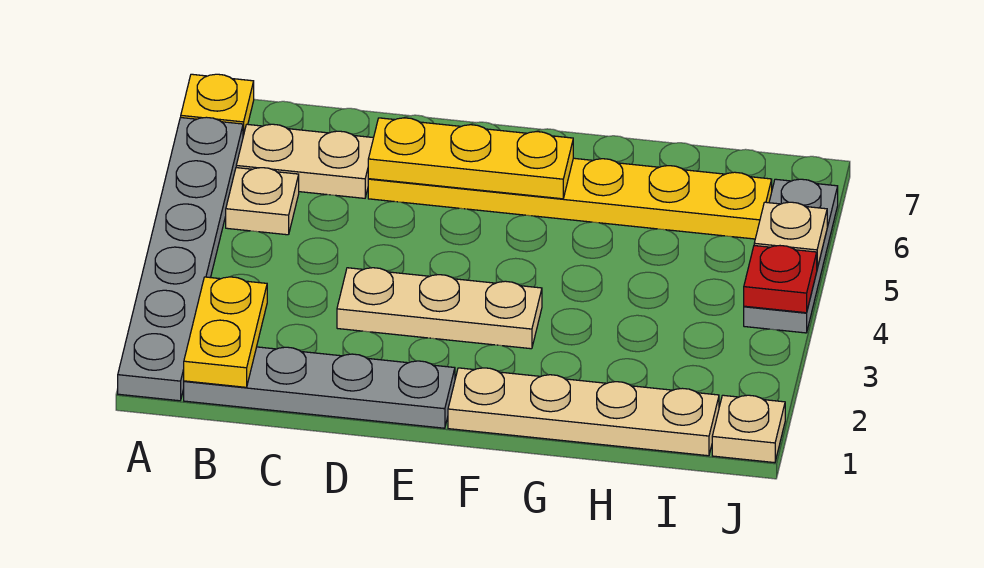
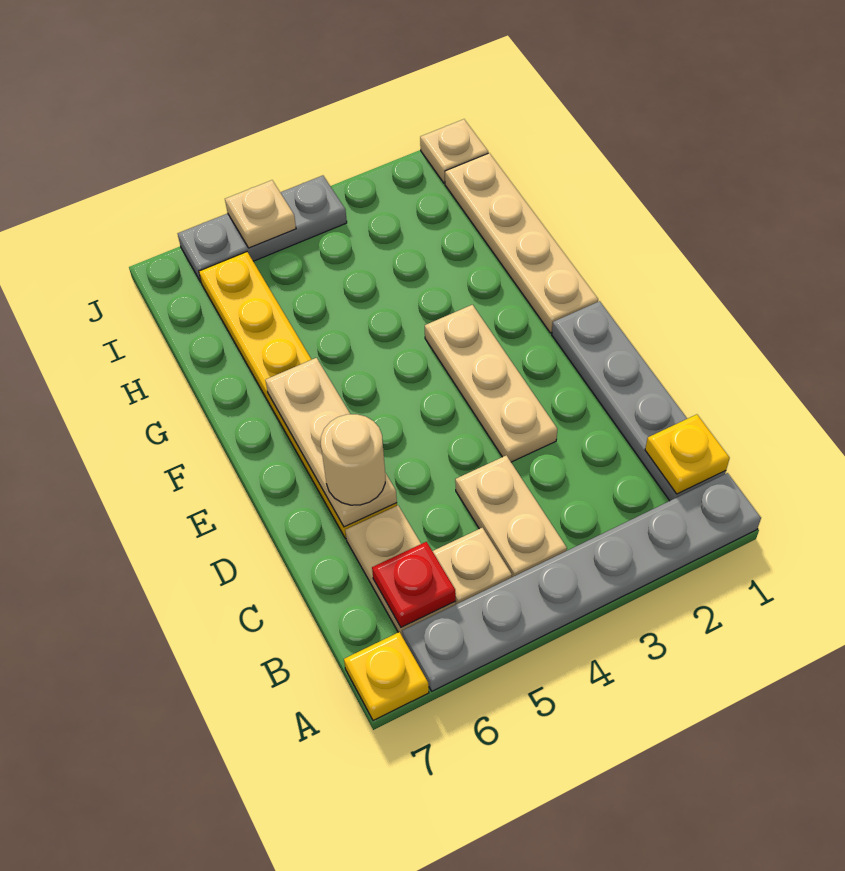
yellow 1x2 plate [184,277,267,387] -> yellow 1x1 plate [645,414,730,494]
none -> tan 1x2 plate [455,455,567,577]
yellow 1x3 plate [368,118,573,199] -> tan 1x3 plate [265,358,397,527]
none -> tan 1x1 round brick [321,414,385,505]
red 1x1 plate [744,246,817,313] -> red 1x1 plate moved to [372,542,456,627]

